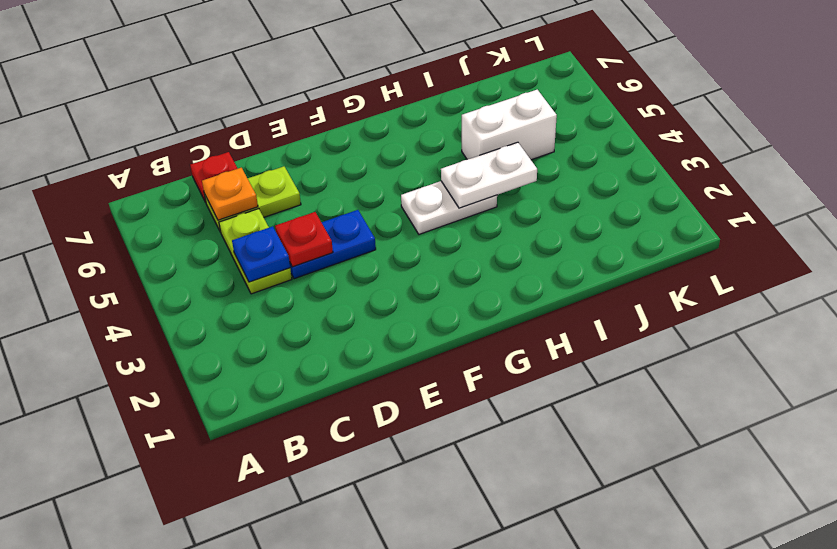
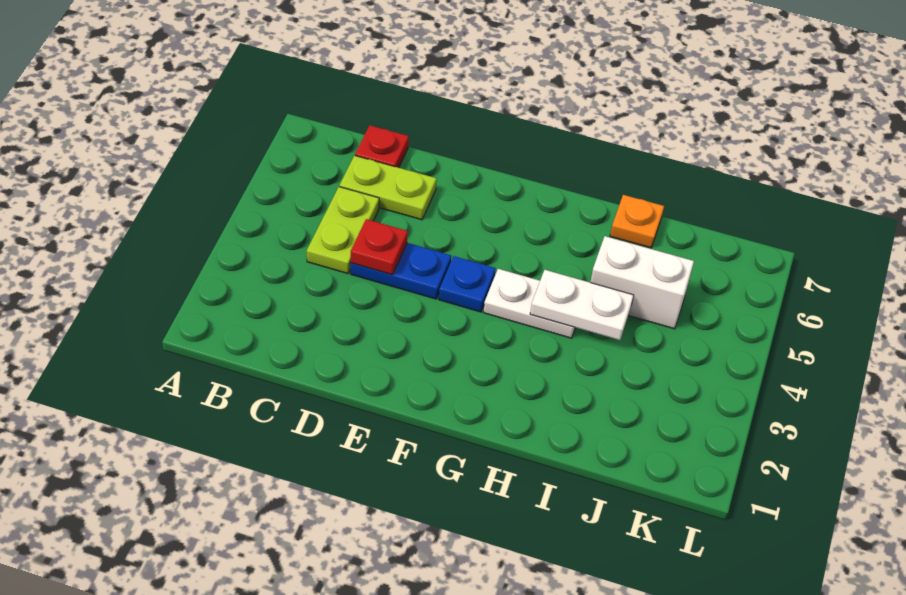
blue 1x1 plate [232,226,290,282] -> blue 1x1 plate moved to [439,256,496,312]
orange 1x1 plate [202,168,258,220] -> orange 1x1 plate moved to [610,195,664,248]

